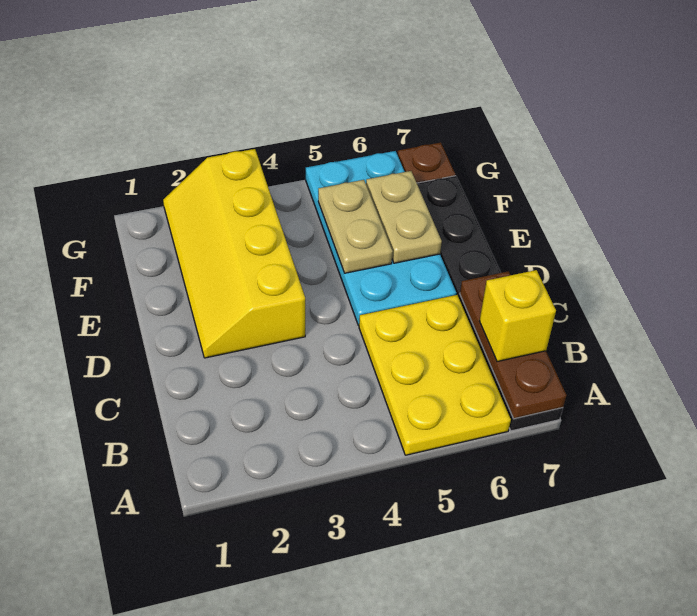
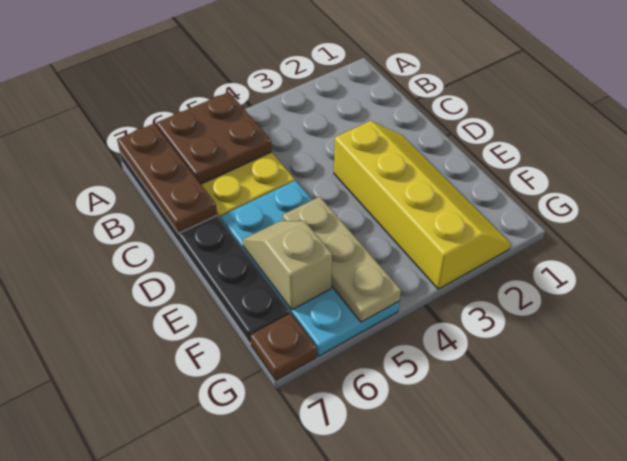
none -> brown 2x2 plate [156,92,272,184]
yellow 1x1 brick [479,270,556,362] -> none
tan 1x2 plate [318,180,393,273] -> tan 1x3 plate [283,197,401,322]
tan 1x2 plate [366,171,442,263] -> tan 1x2 slope [243,221,332,310]

